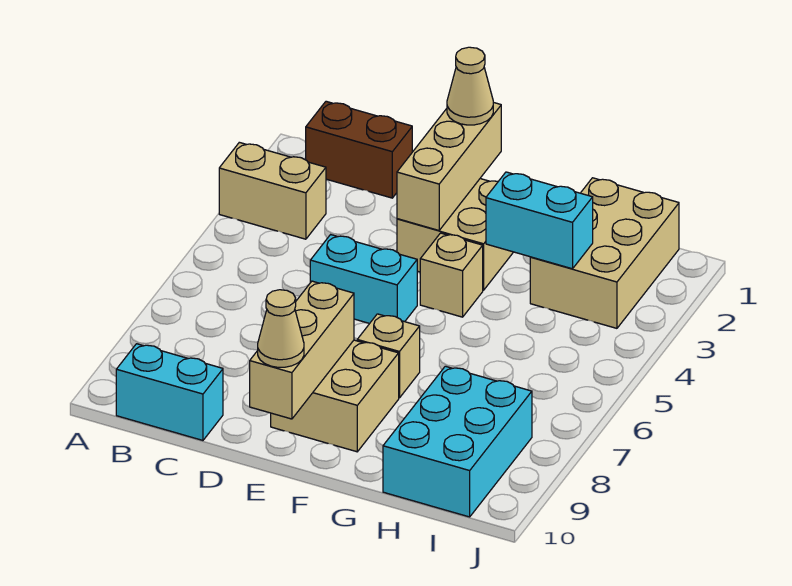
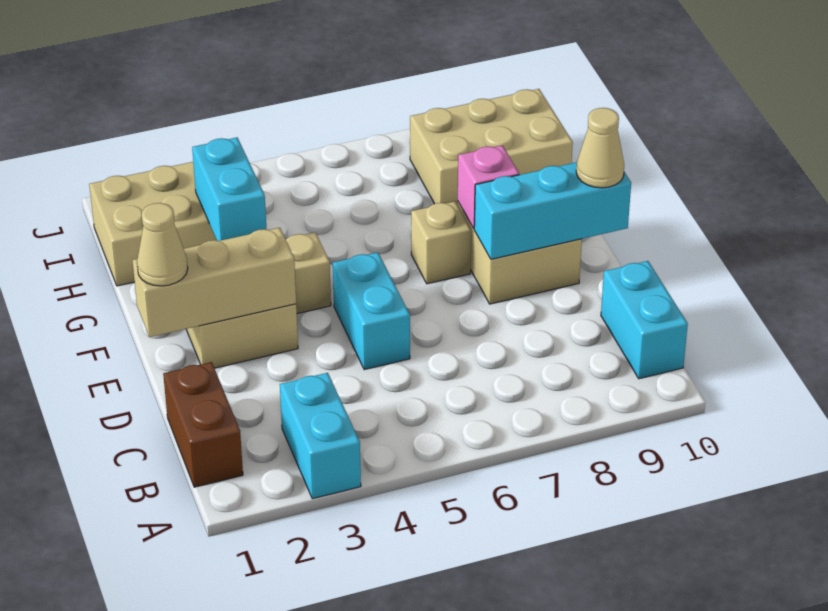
tan 1x2 brick [219,142,326,239] -> cyan 1x2 brick [280,373,361,499]
tan 1x3 brick [250,281,354,419] -> cyan 1x3 brick [474,162,631,259]
none -> pink 1x1 brick [458,145,519,228]
cyan 2x3 brick [383,366,532,517] -> tan 2x3 brick [410,89,573,205]

